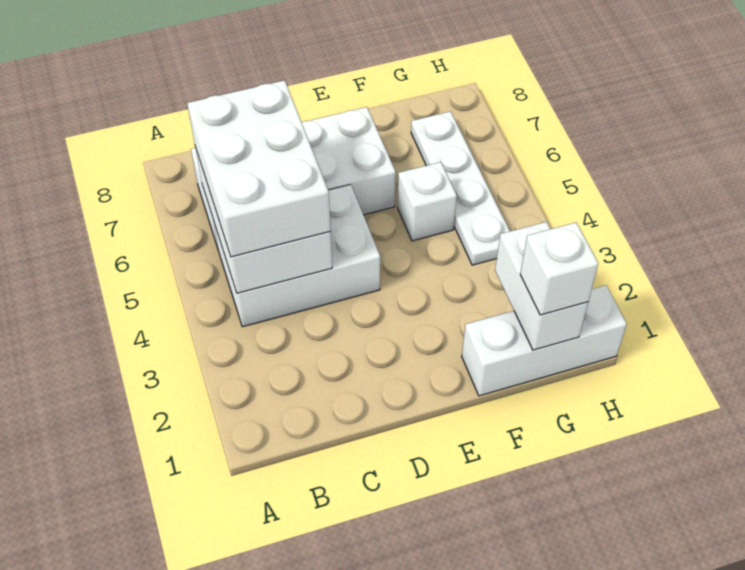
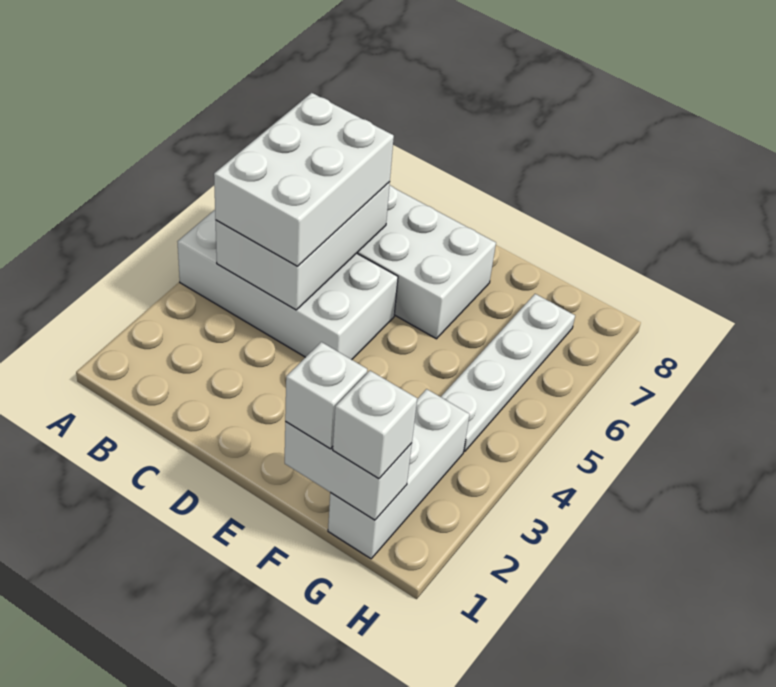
white 2x3 brick [213,185,380,327] -> white 2x4 brick [178,210,398,360]
white 1x3 brick [462,285,627,396] -> white 1x3 brick turned to [328,389,470,559]
white 1x1 brick [398,162,457,241] -> white 1x1 brick moved to [285,342,367,449]
white 1x2 brick [495,222,588,350] -> white 1x2 brick turned to [285,422,412,520]

